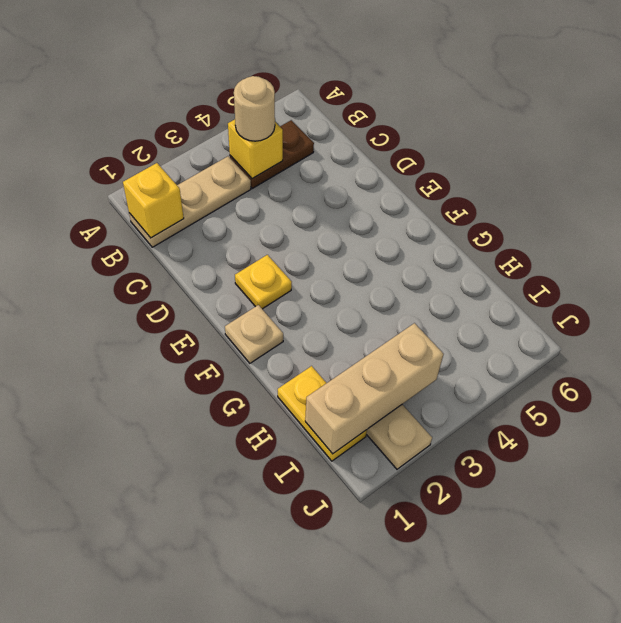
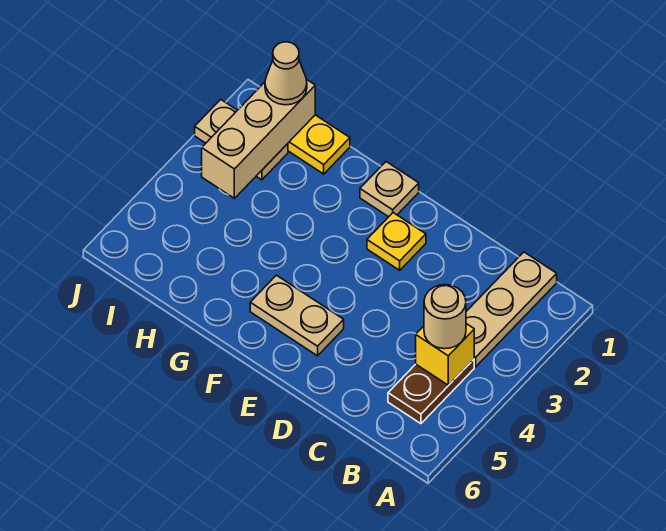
yellow 1x1 brick [123,163,184,238] -> none
none -> tan 1x2 plate [250,275,344,356]
none -> tan 1x1 cone [265,42,307,105]

